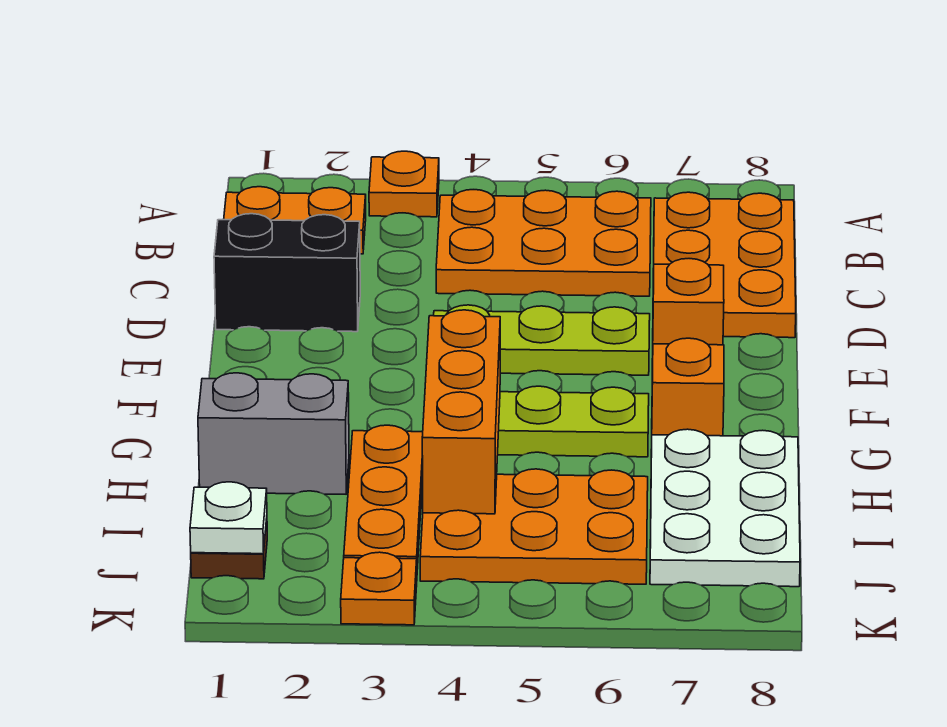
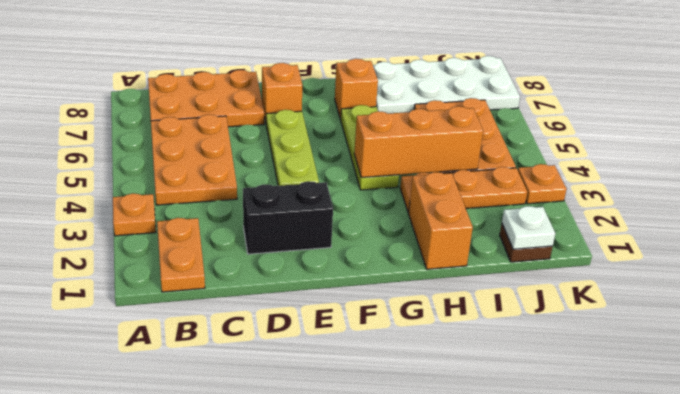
black 1x2 brick [214,214,360,332] -> black 1x2 brick turned to [243,181,333,254]
grey 1x2 brick [198,373,349,494] -> orange 1x2 brick [409,172,473,269]
white 2x3 plate [650,429,800,587] -> white 2x4 plate [373,56,520,114]

